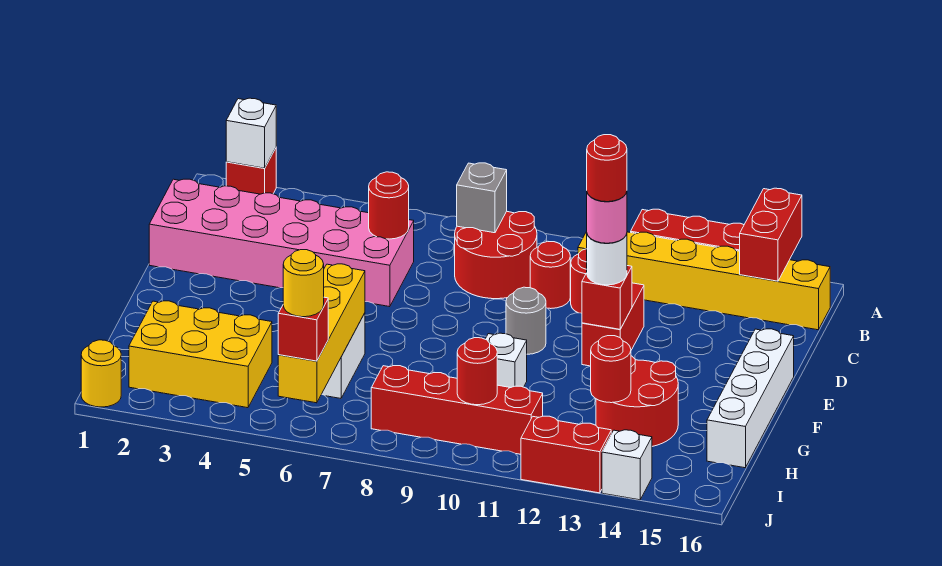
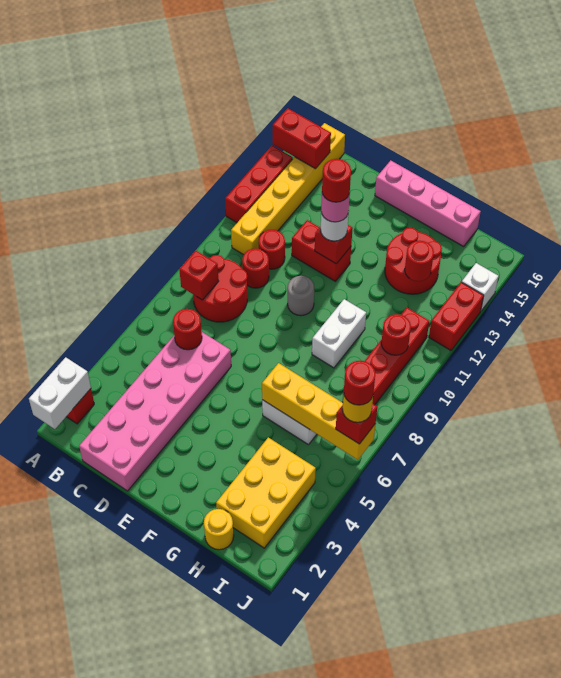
white 1x1 brick [226,98,276,168] -> white 1x2 brick [29,357,91,429]
grey 1x1 brick [457,163,507,233] -> red 1x1 brick [179,251,219,300]
white 1x4 brick [707,329,794,468] -> pink 1x4 brick [375,160,481,246]
white 1x1 brick [486,333,527,388] -> white 1x2 brick [312,299,366,368]
yellow 1x1 round brick [81,340,121,407] -> yellow 1x1 round brick moved to [204,509,234,550]
none -> red 1x1 round brick [344,361,375,405]

